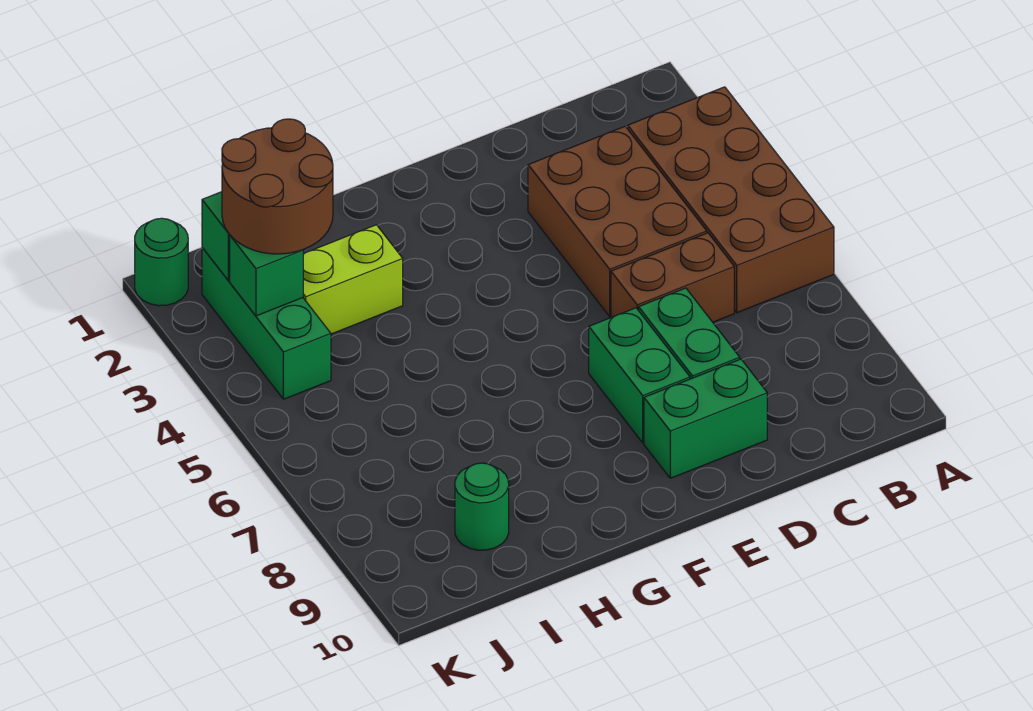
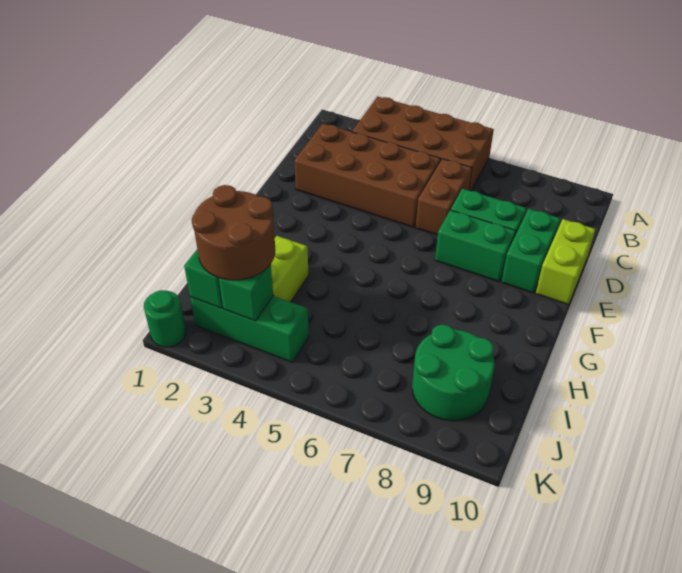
brown 2x3 brick [528,126,707,316] -> brown 2x4 brick [294,124,441,227]
none -> lime 1x2 brick [536,219,596,305]
green 1x1 round brick [455,463,509,550] -> green 2x2 round brick [412,325,495,421]

